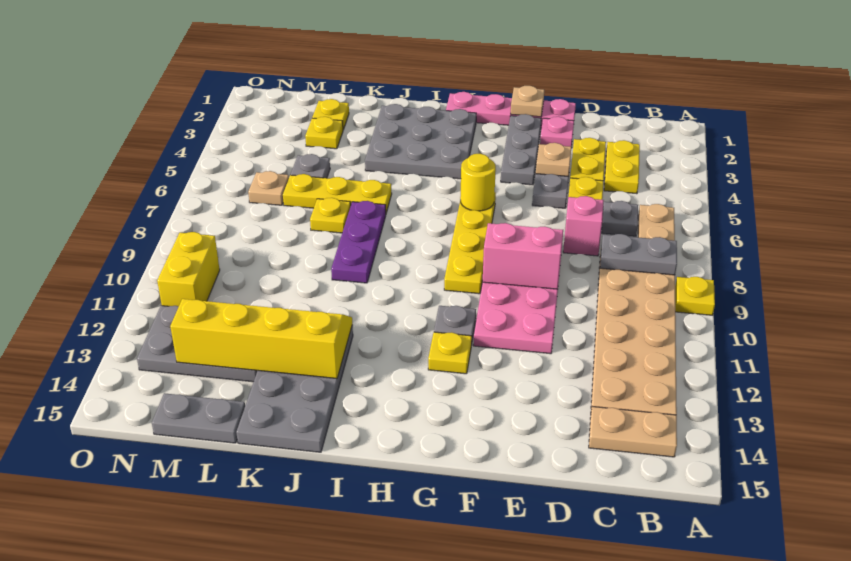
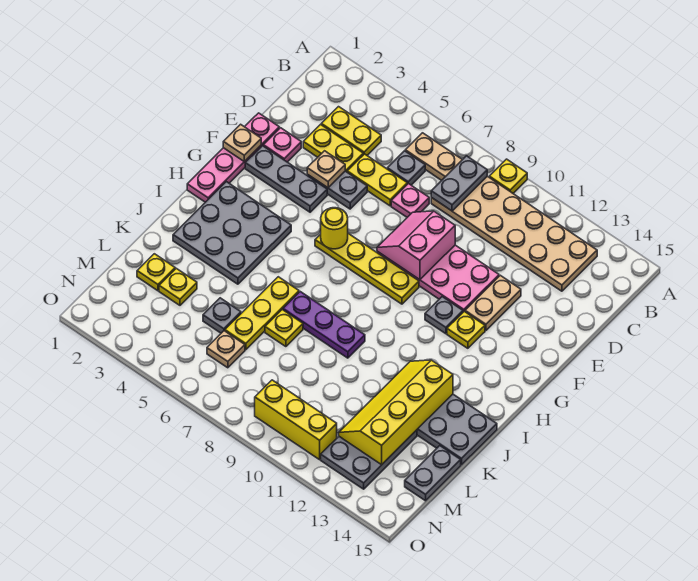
tan 1x2 plate [589,407,677,457] -> tan 1x2 plate moved to [465,275,521,330]
pink 1x1 brick [563,196,604,256] -> pink 1x1 plate [391,183,429,217]
yellow 1x2 brick [157,232,220,306] -> yellow 1x3 brick [255,380,337,460]

